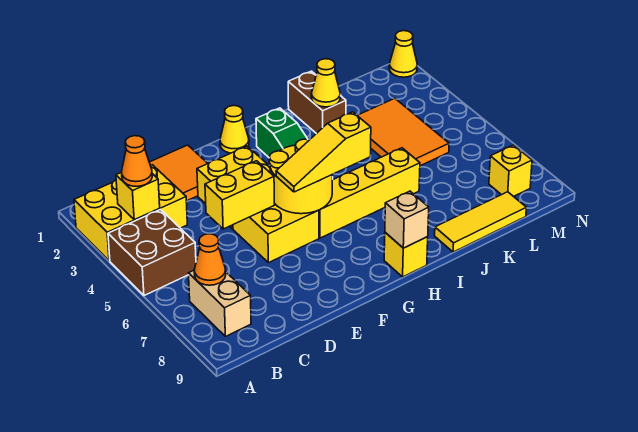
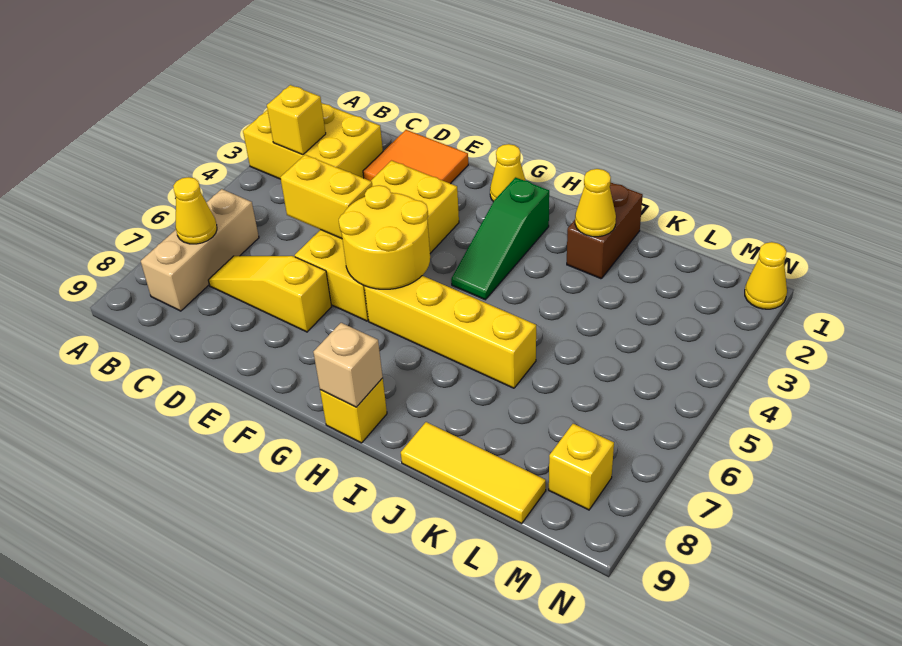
brown 2x2 brick [108,210,196,296] -> none
orange 1x1 cone [121,136,152,186] -> none
tan 1x2 brick [189,270,251,336] -> tan 1x3 brick [141,189,259,311]
orange 1x1 cone [194,234,226,285] -> yellow 1x1 cone [173,177,217,244]
yellow 1x3 slope [276,112,371,192] -> yellow 1x3 slope moved to [208,256,332,332]
orange 2x3 tile [357,98,449,166] -> none

